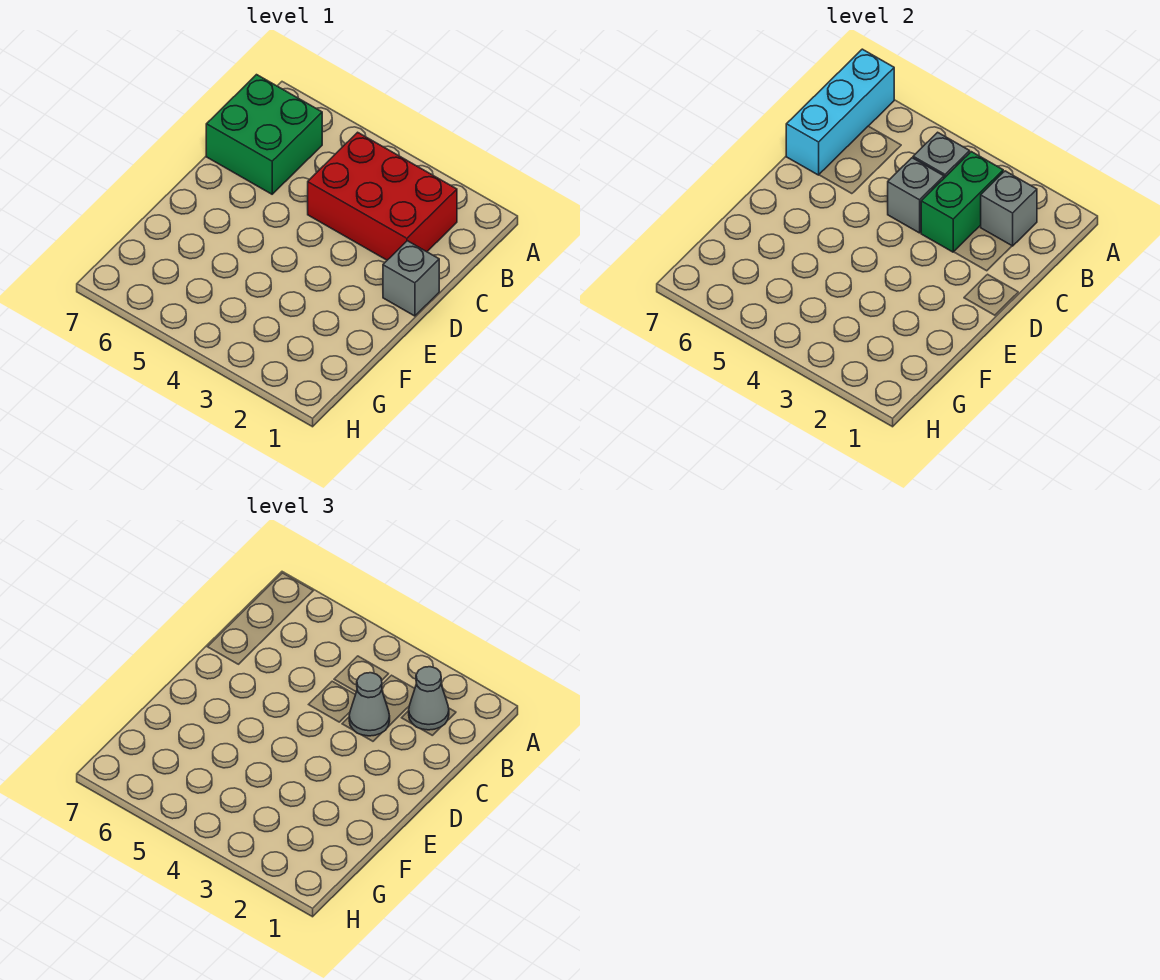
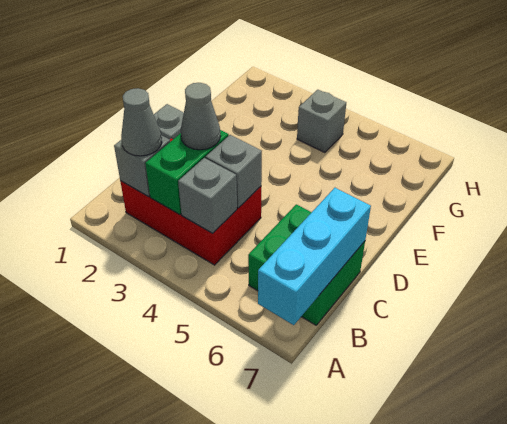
none -> grey 1x1 brick [297,90,346,153]

